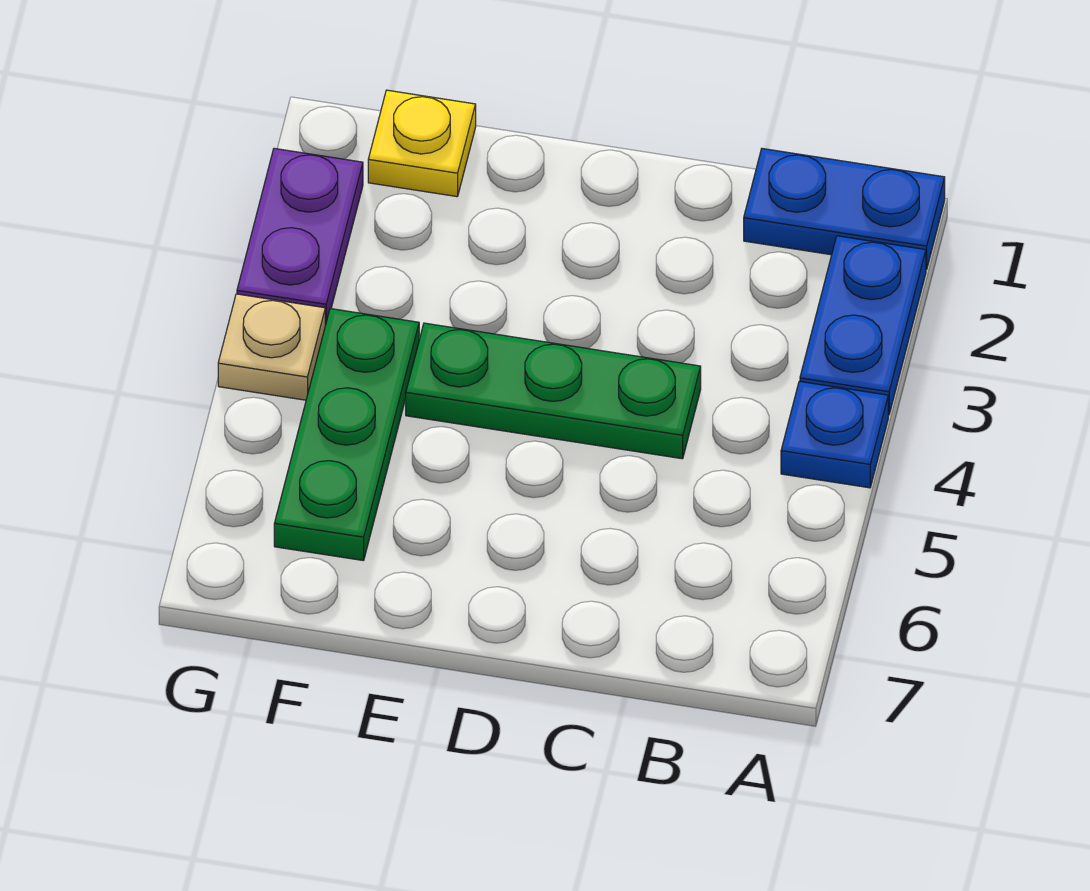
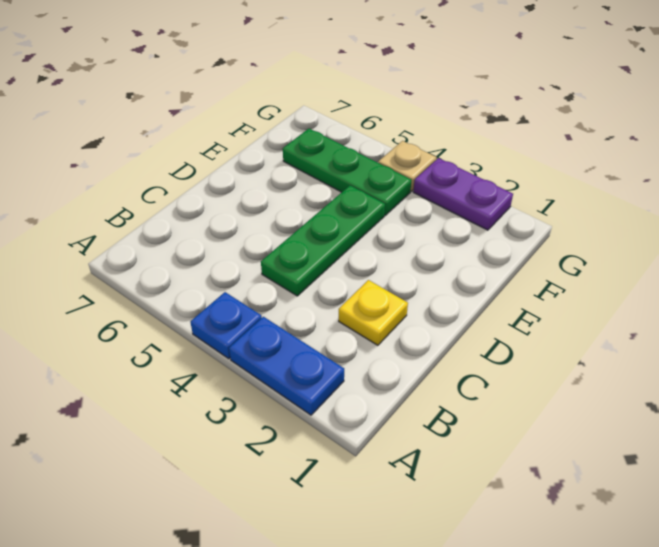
blue 1x2 plate [744,149,945,269] -> none
yellow 1x1 plate [368,90,476,197] -> yellow 1x1 plate moved to [339,280,408,345]

